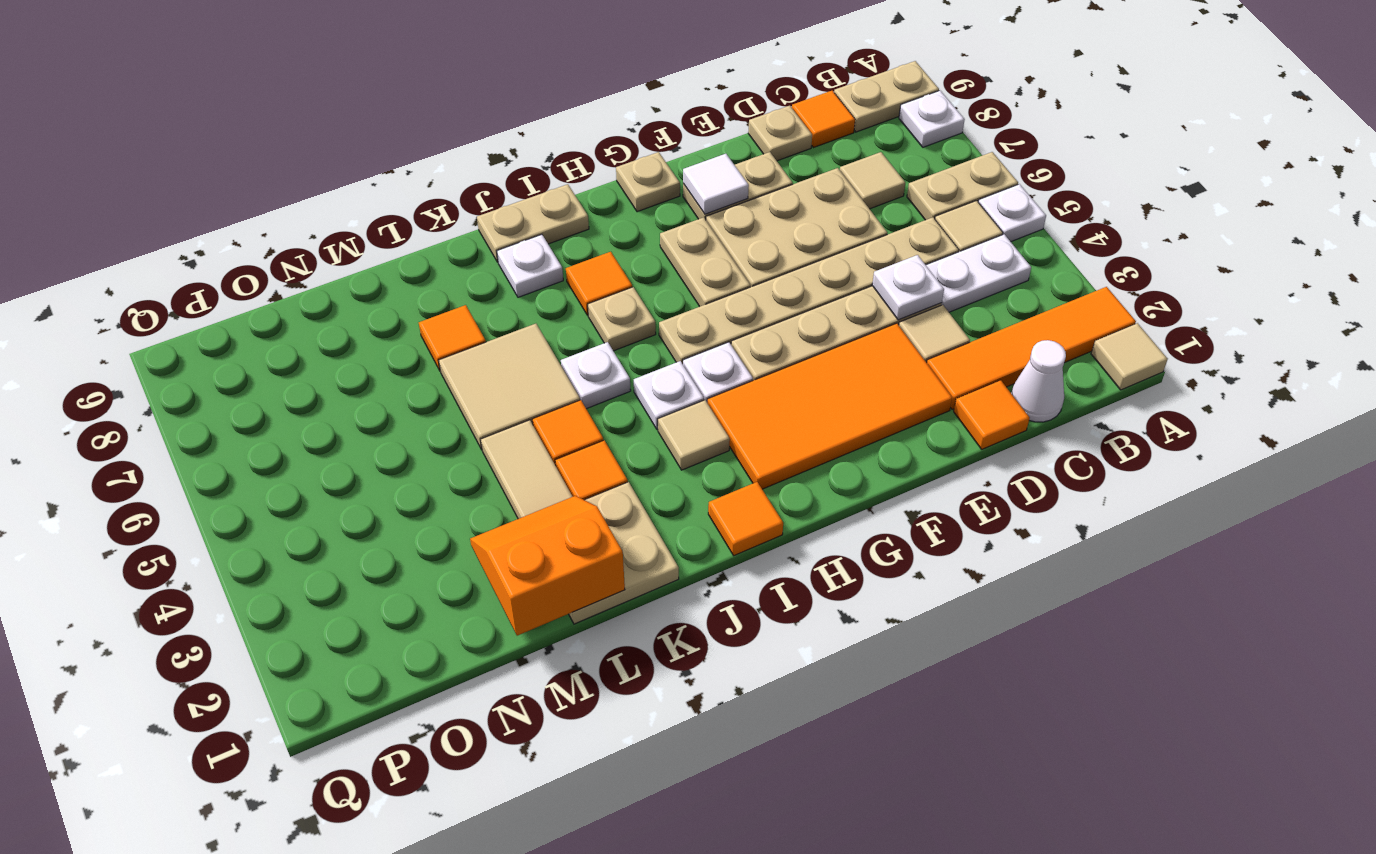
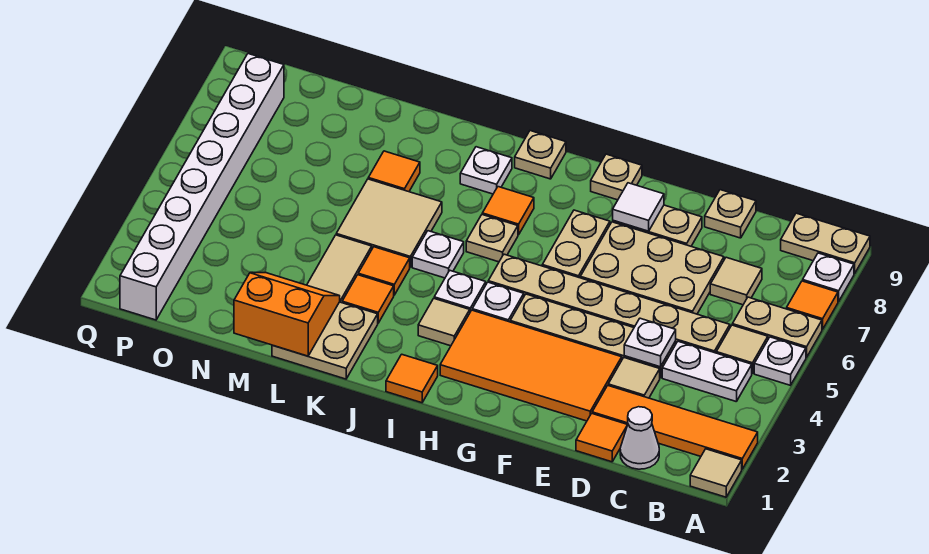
orange 1x1 tile [792,91,855,148] -> orange 1x1 tile moved to [787,281,838,329]
tan 1x2 plate [477,184,589,262] -> tan 1x1 plate [515,131,566,179]
none -> white 1x8 brick [120,54,284,320]

